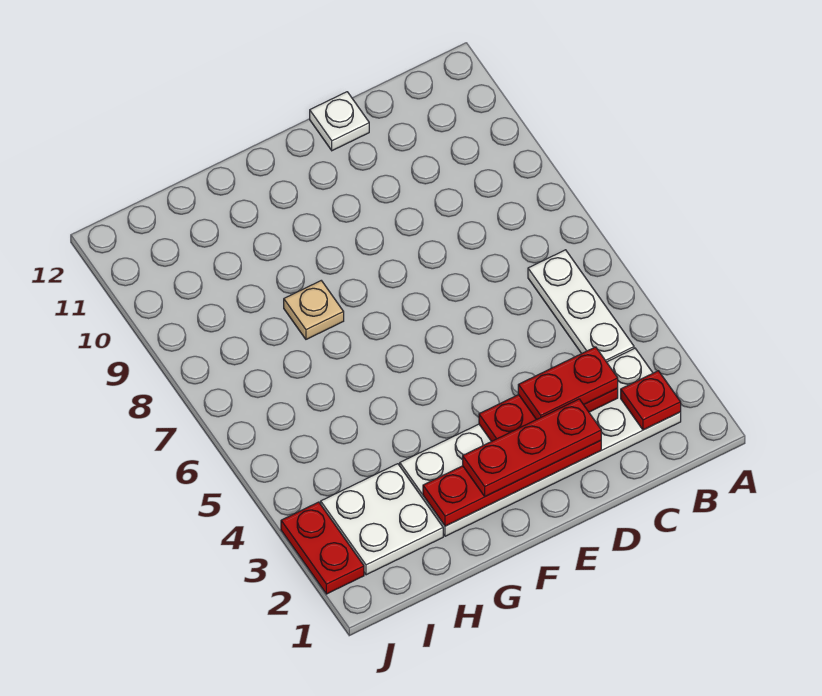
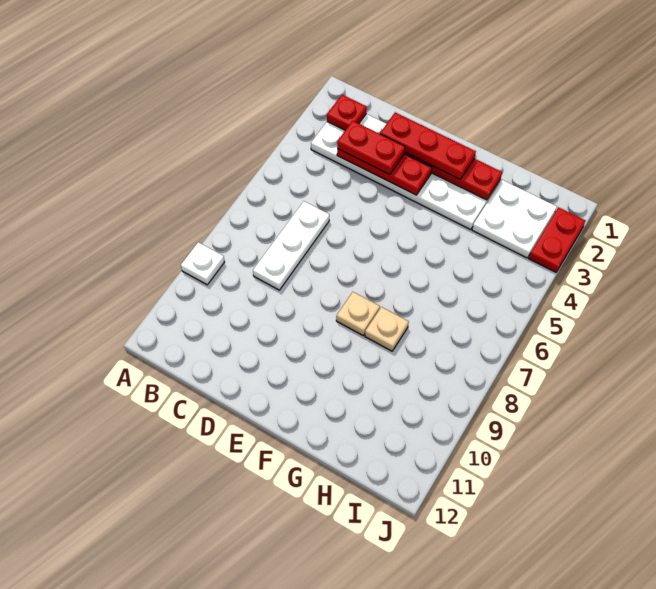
white 1x3 plate [528,250,634,362] -> white 1x3 plate moved to [253,201,329,290]
white 1x1 plate [310,92,369,151] -> white 1x1 plate moved to [181,242,224,285]
none -> tan 1x1 plate [336,292,380,336]

